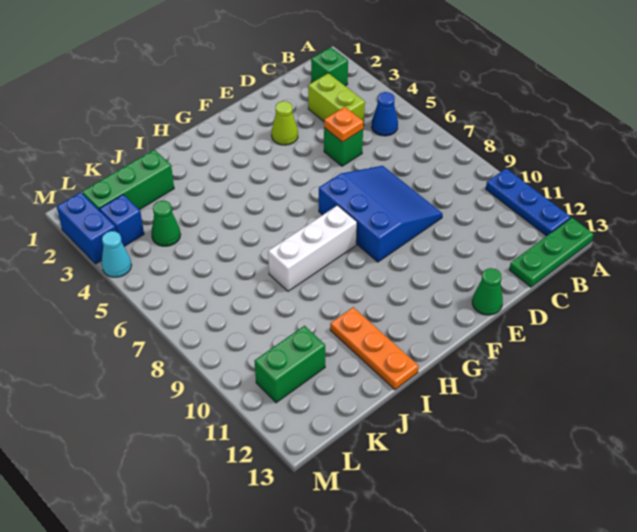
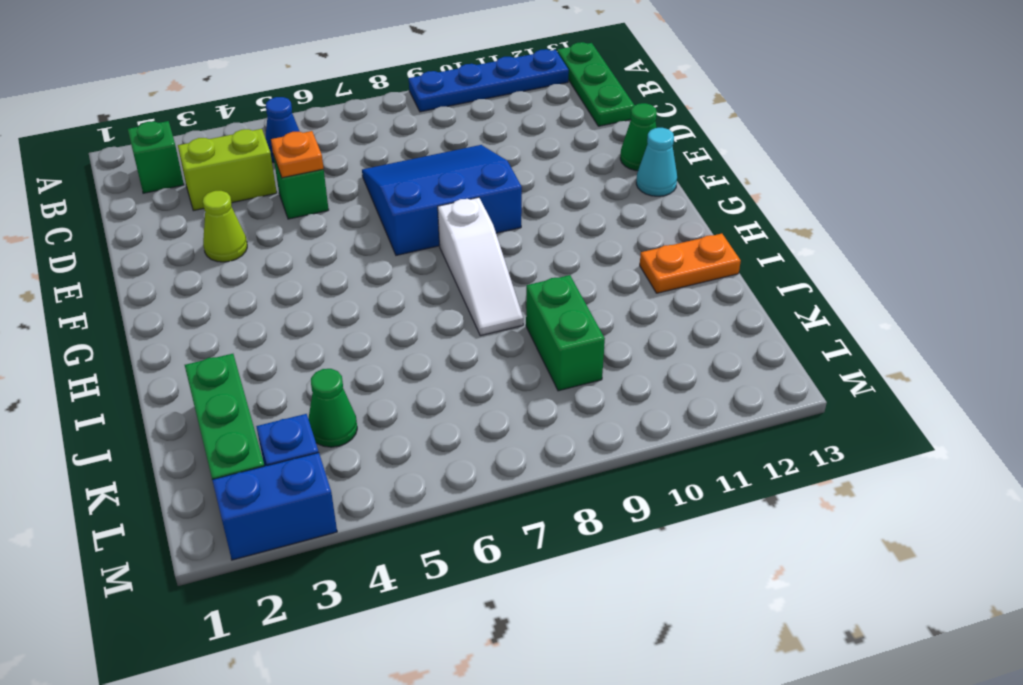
blue 1x3 plate [486,169,571,236] -> blue 1x4 plate [409,49,569,112]
white 1x3 brick [268,205,357,291] -> white 1x3 slope [438,197,523,336]
orange 1x3 plate [330,307,419,390] -> orange 1x2 plate [640,234,741,293]
green 1x2 brick [255,326,325,403] -> green 1x2 brick moved to [526,275,605,391]
cyan 1x1 cone [101,231,132,277] -> cyan 1x1 cone moved to [636,128,677,196]

